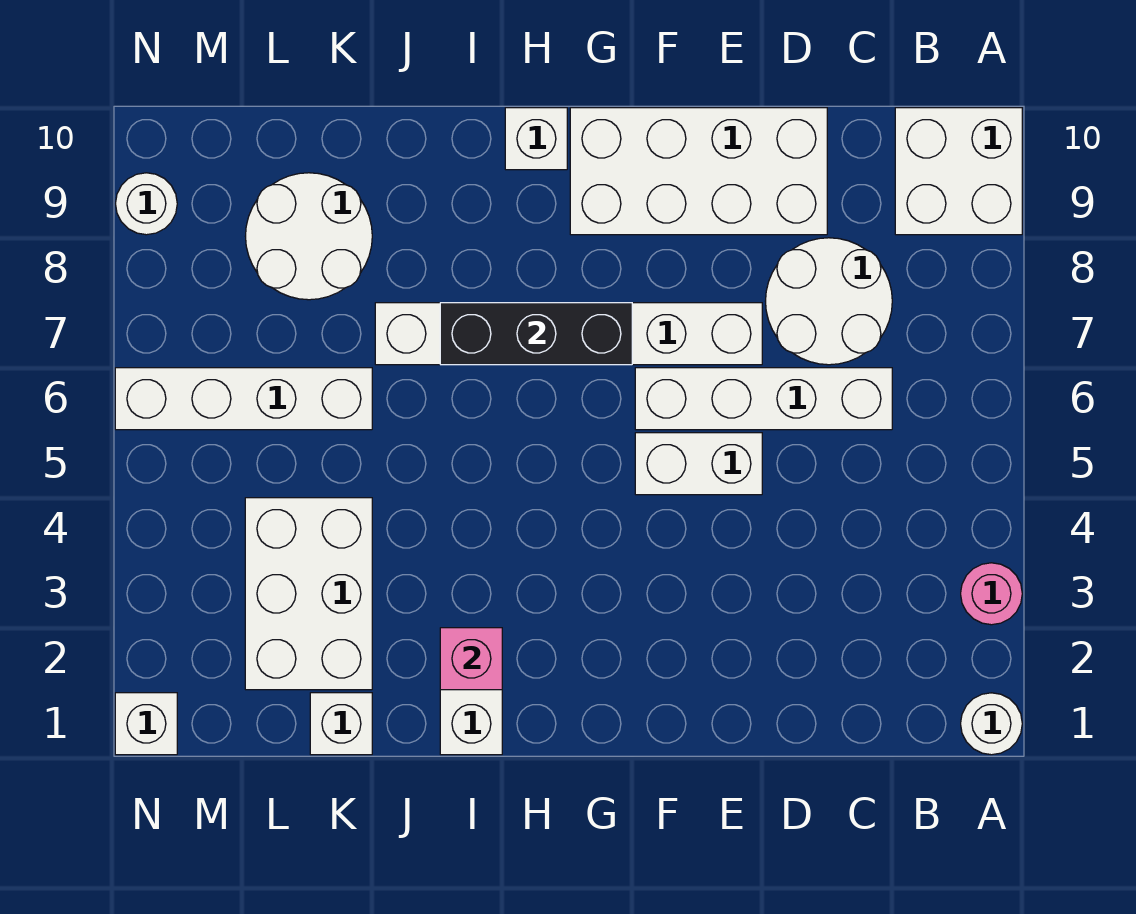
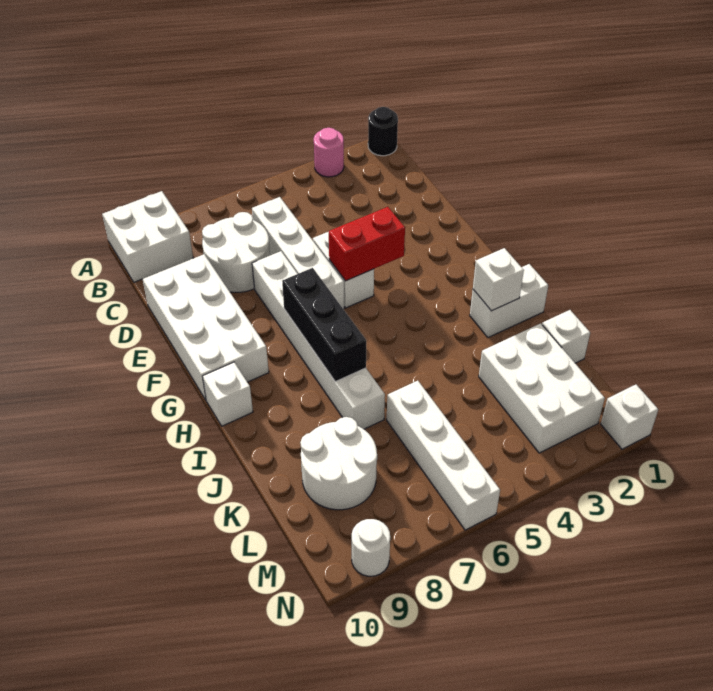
white 1x1 round brick [961,693,1022,755] -> black 1x1 round brick [368,107,398,156]
none -> red 1x2 brick [329,207,405,281]
pink 1x1 brick [440,628,502,690] -> white 1x1 brick [473,248,524,311]
white 2x3 brick [245,498,372,690] -> white 2x3 brick turned to [479,323,605,453]

